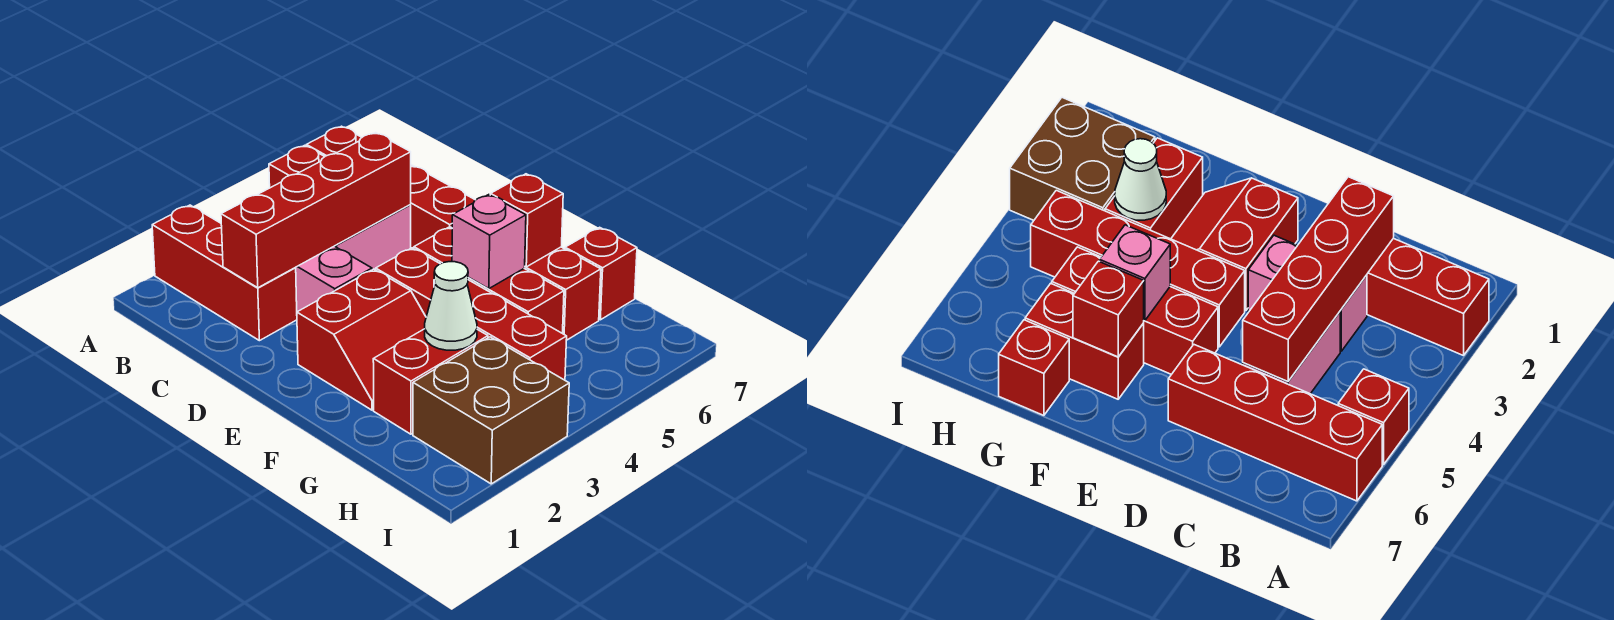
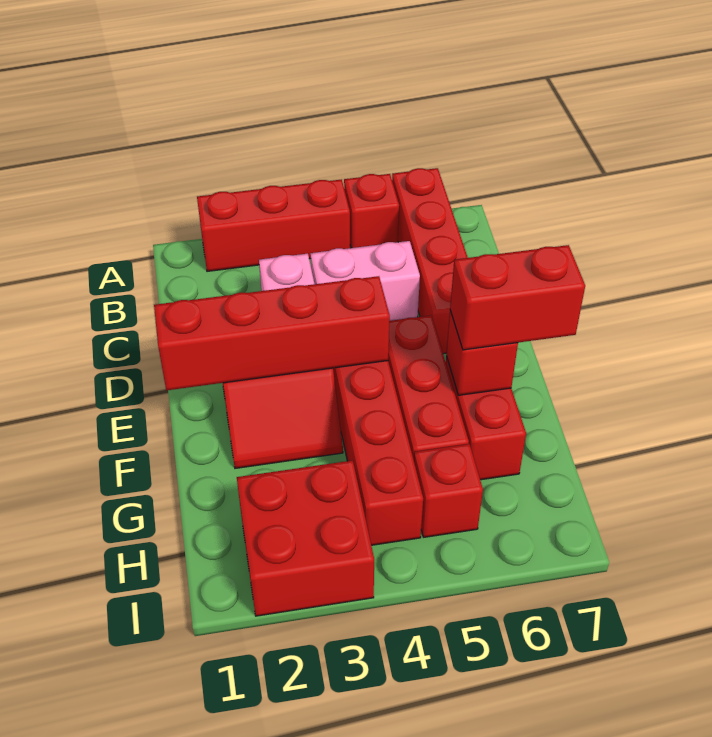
red 1x3 brick [152,205,297,341] -> red 1x3 brick turned to [197,180,350,271]
red 1x4 brick [221,133,411,288] -> red 1x4 brick moved to [154,276,390,390]
pink 1x1 brick [452,195,526,289] -> none
red 1x2 brick [373,329,488,434] -> red 1x2 brick moved to [450,245,585,350]
white 1x1 cone [425,262,477,350] -> none
red 1x1 brick [565,227,637,320] -> red 1x1 brick moved to [414,444,483,537]
brown 2x2 brick [413,337,569,484] -> red 2x2 brick [237,460,374,616]

